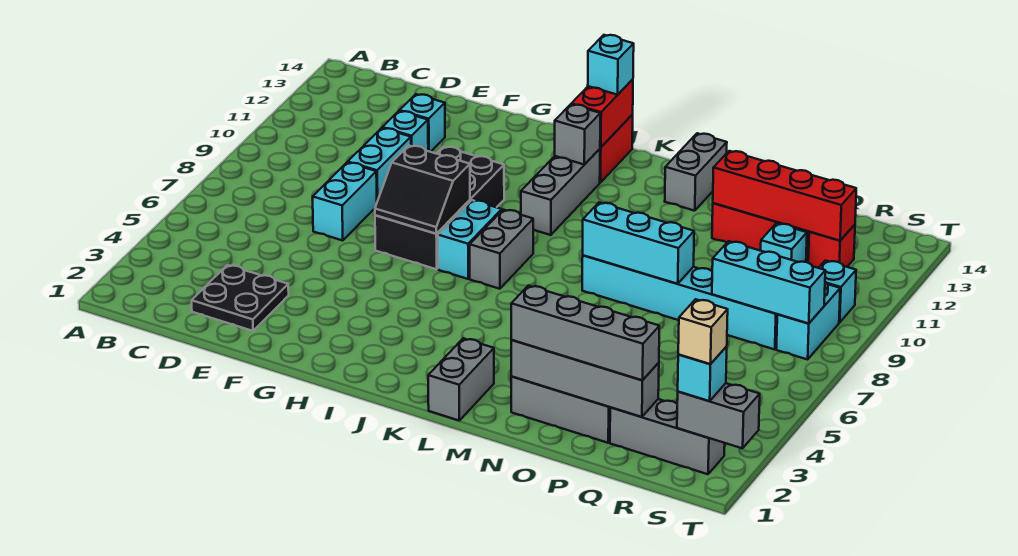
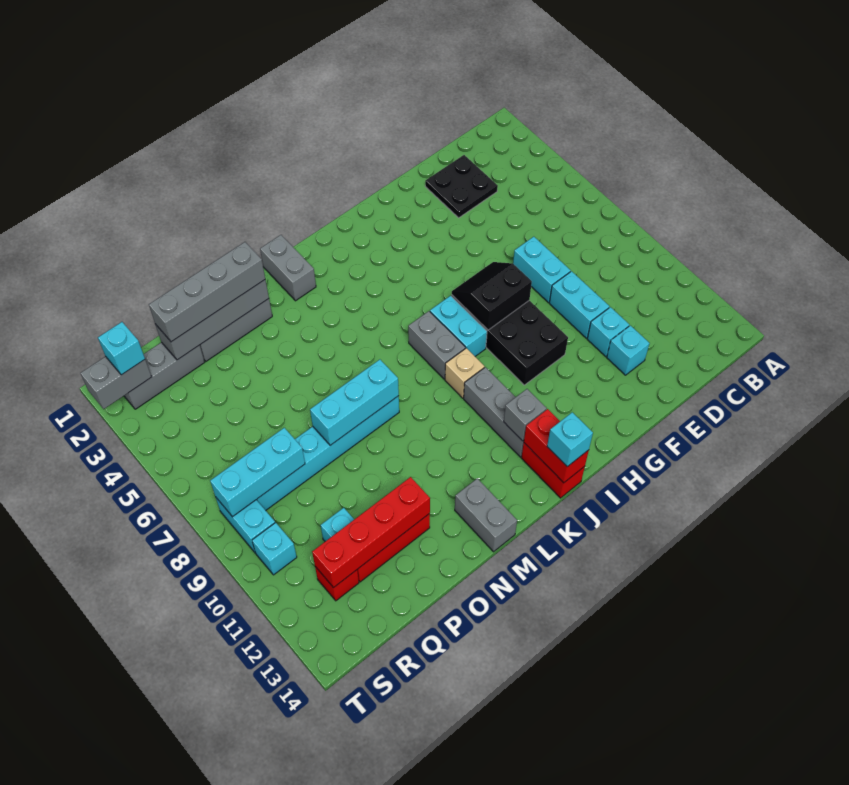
tan 1x1 brick [678,299,728,364] -> tan 1x1 brick moved to [445,348,484,398]

